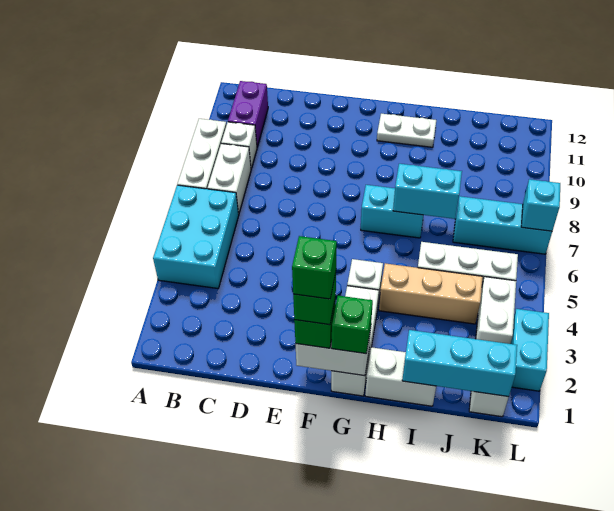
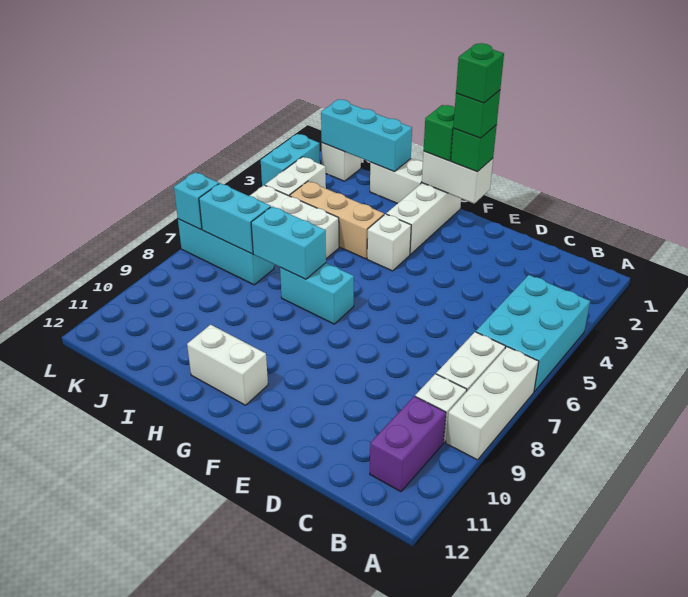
white 1x2 plate [377,114,436,147] -> white 1x2 brick [187,325,268,405]
none -> cyan 1x2 brick [199,183,271,254]

